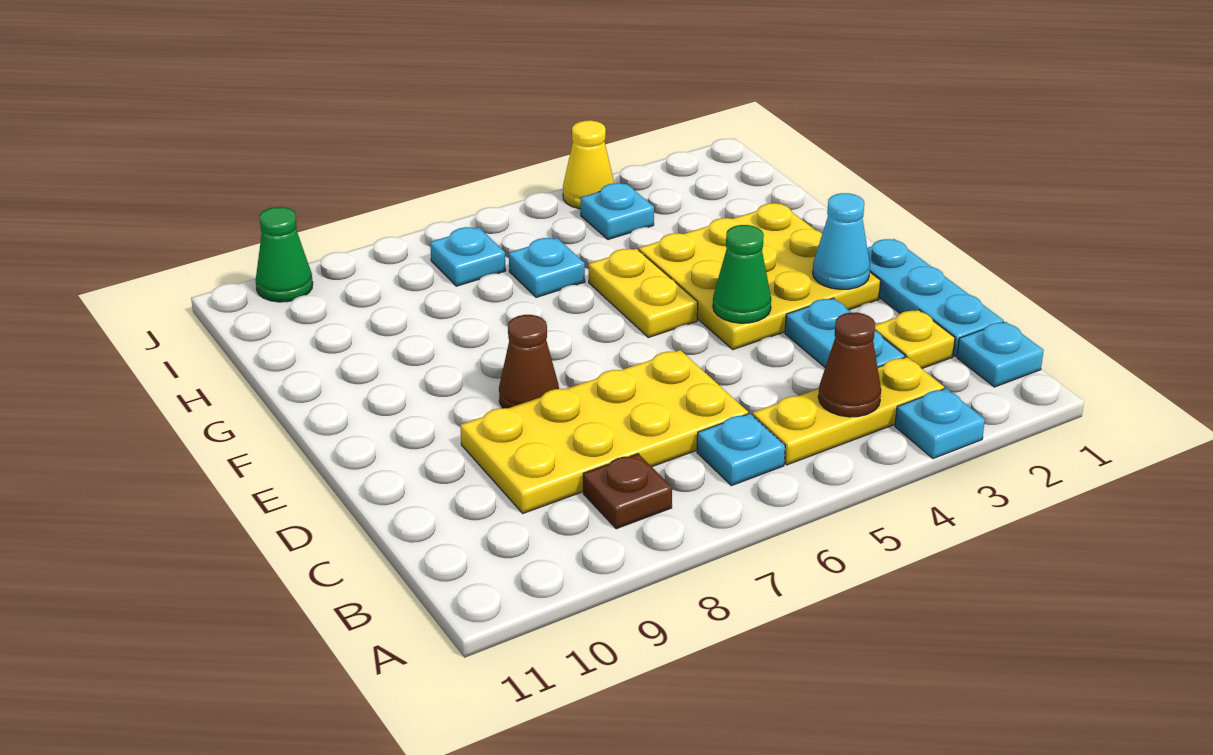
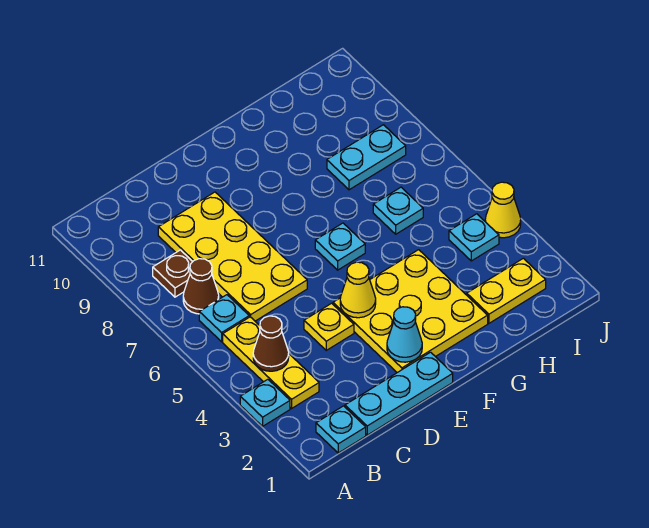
yellow 1x1 plate [875,310,955,368] -> yellow 1x1 plate moved to [304,303,354,350]
cyan 1x2 plate [785,298,905,367] -> cyan 1x2 plate moved to [327,125,406,190]
green 1x1 cone [713,225,771,323] -> yellow 1x1 cone [340,262,376,318]
brown 1x1 cone [499,315,559,408] -> brown 1x1 cone moved to [183,259,219,314]
yellow 1x2 plate [589,249,698,338] -> yellow 1x2 plate moved to [467,258,546,323]
cyan 1x1 plate [430,227,506,286] -> cyan 1x1 plate moved to [315,223,365,270]
green 1x1 cone [256,207,313,302] -> none

